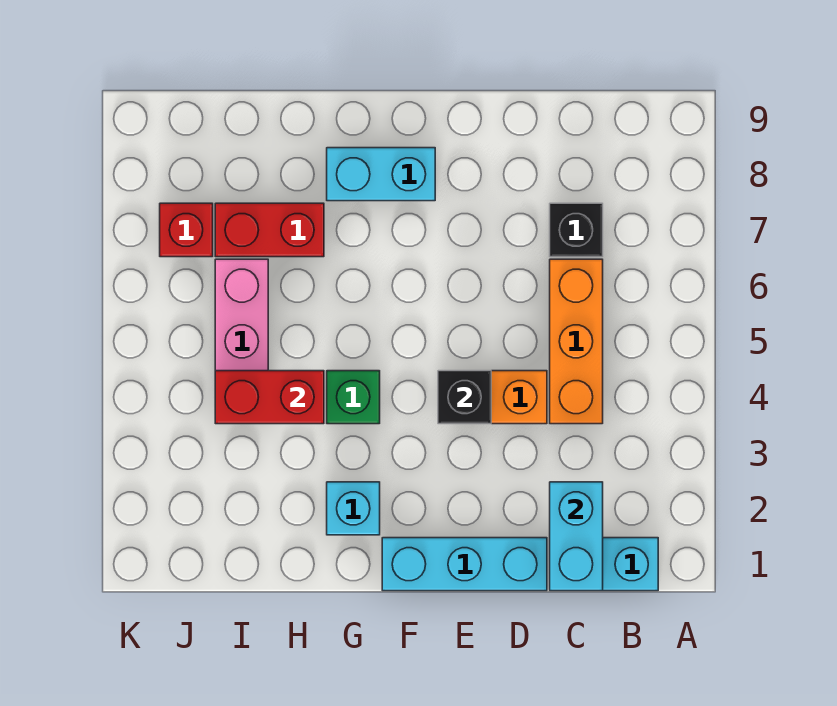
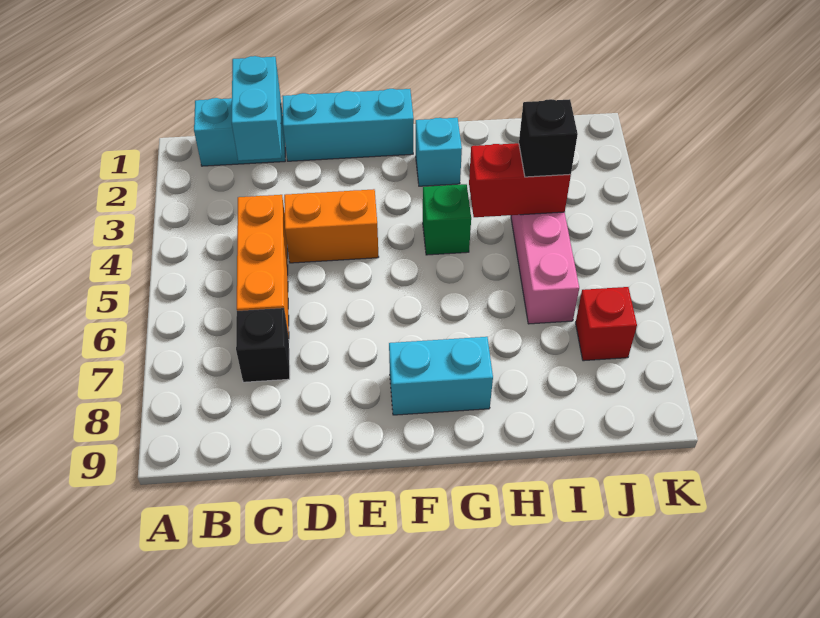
black 1x1 brick [438,371,491,424] -> black 1x1 brick moved to [519,99,578,177]
red 1x2 brick [215,203,324,257] -> none

